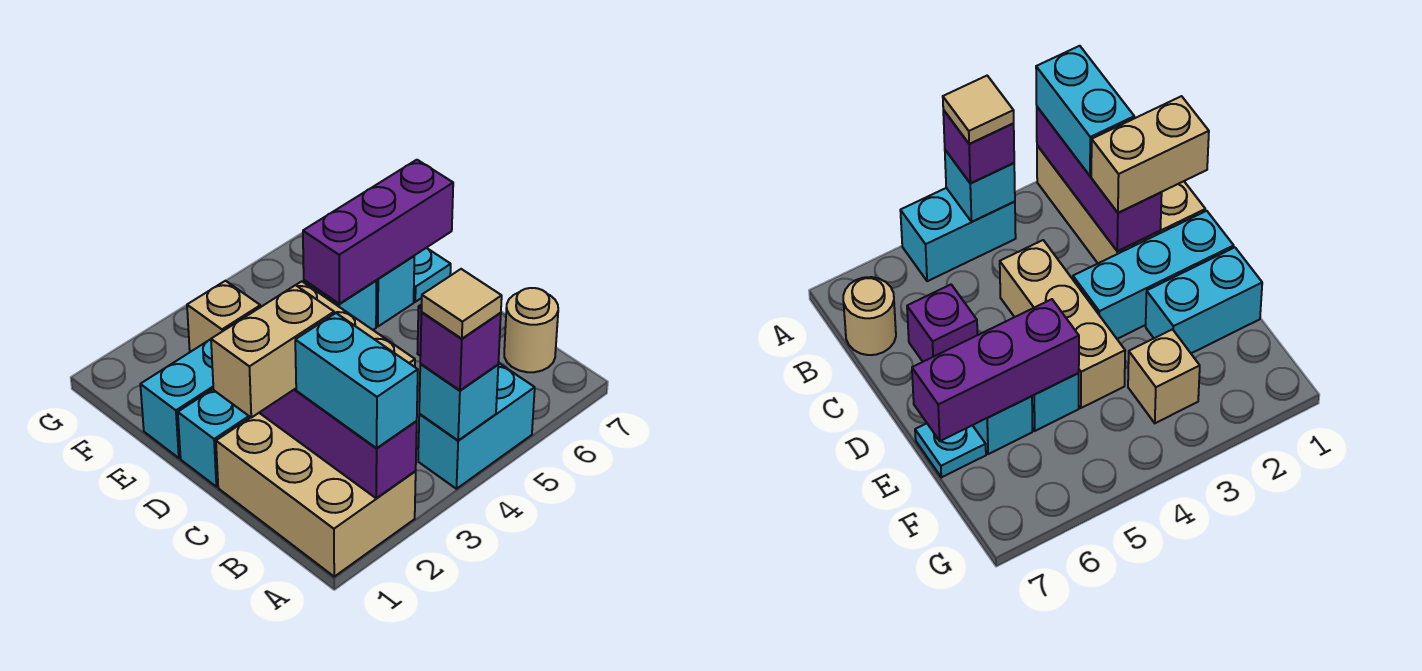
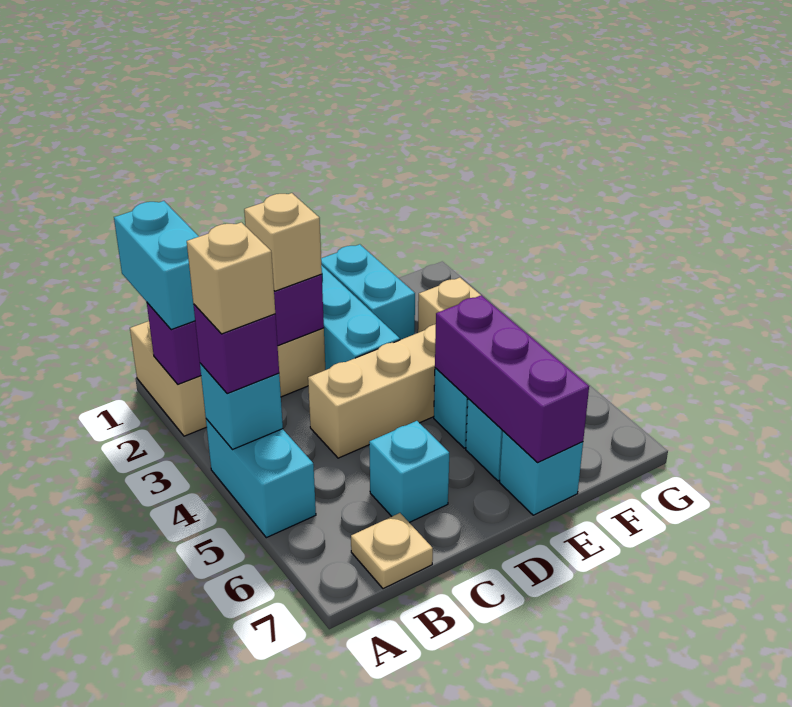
cyan 1x2 brick [295,313,418,448] -> cyan 1x2 brick turned to [114,201,199,330]
tan 1x1 tile [421,269,502,339] -> tan 1x1 brick [187,222,275,334]
tan 1x1 round brick [504,288,558,372] -> tan 1x1 plate [351,513,433,589]
tan 1x2 brick [211,285,334,418] -> tan 1x1 brick [244,193,322,291]
purple 1x1 brick [907,285,977,362] -> cyan 1x1 brick [369,421,449,522]
cyan 1x1 plate [414,248,451,302] -> cyan 1x1 brick [499,431,583,515]

